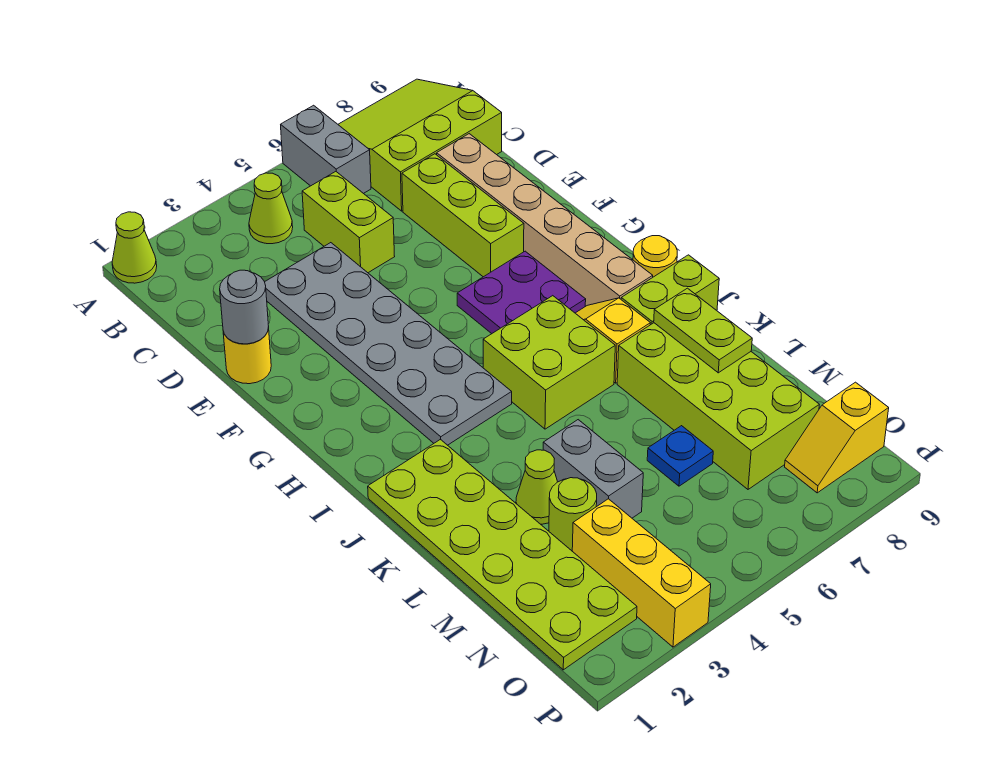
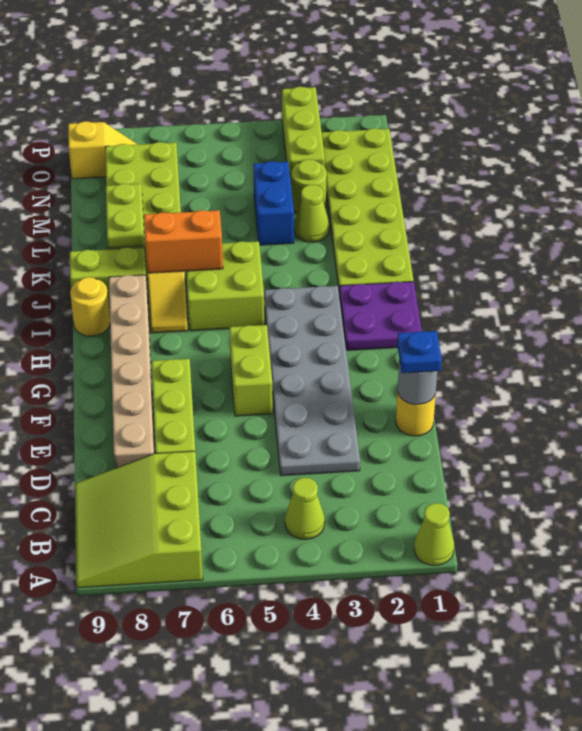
grey 1x2 brick [281,105,371,194] -> none
lime 3x3 slope [338,79,502,211] -> lime 3x3 slope turned to [75,451,203,588]
lime 1x2 brick [302,172,395,273] -> lime 1x2 brick moved to [229,325,273,416]
purple 2x2 plate [457,251,586,334] -> purple 2x2 plate moved to [340,282,422,350]
none -> orange 1x2 brick [144,210,223,273]
grey 1x2 brick [543,420,643,518] -> blue 1x2 brick [253,161,294,245]
blue 1x1 plate [647,426,713,486] -> blue 1x1 plate moved to [397,331,442,373]
yellow 1x3 brick [572,499,711,647] -> lime 1x3 brick [282,87,325,181]

